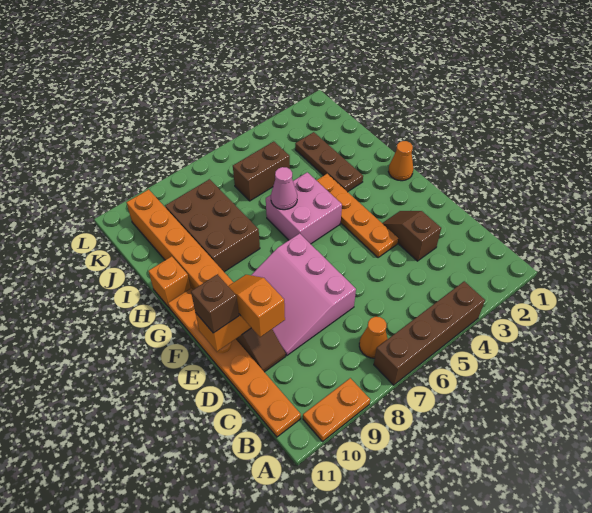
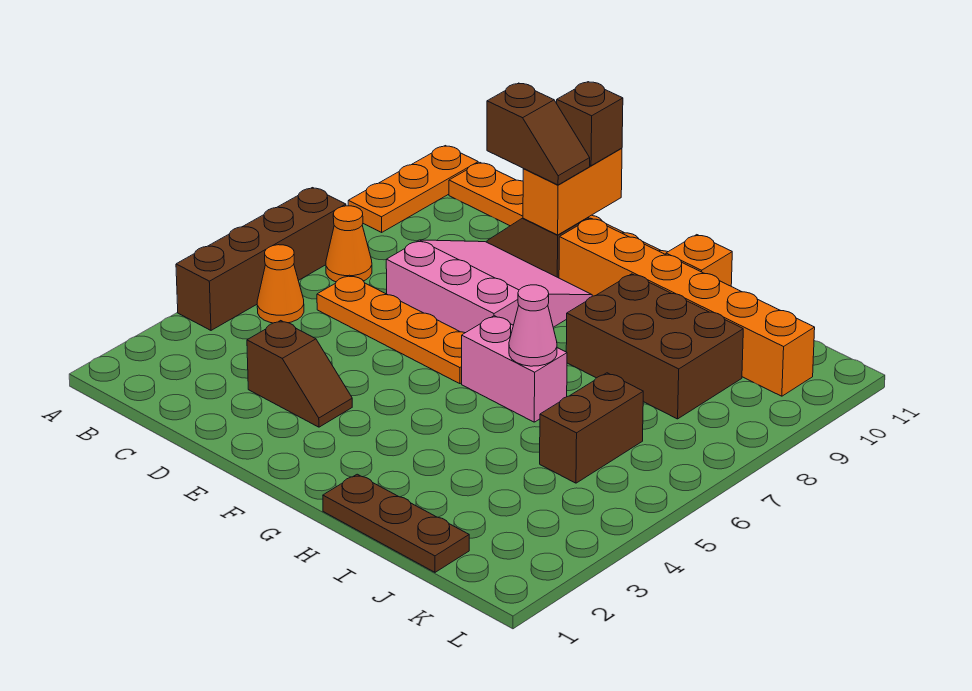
orange 1x2 plate [303,378,370,441] -> orange 1x3 plate [348,146,478,232]
orange 1x2 slope [228,275,285,337] -> brown 1x2 slope [487,83,590,185]
orange 1x4 plate [316,174,398,258] -> orange 1x4 plate moved to [317,275,464,384]
orange 1x1 cone [388,141,413,181] -> orange 1x1 cone moved to [257,245,304,323]
pink 2x2 brick [266,172,342,244] -> pink 1x2 brick [462,316,567,422]
brown 1x3 plate [295,132,363,192] -> brown 1x3 plate moved to [323,474,469,572]

